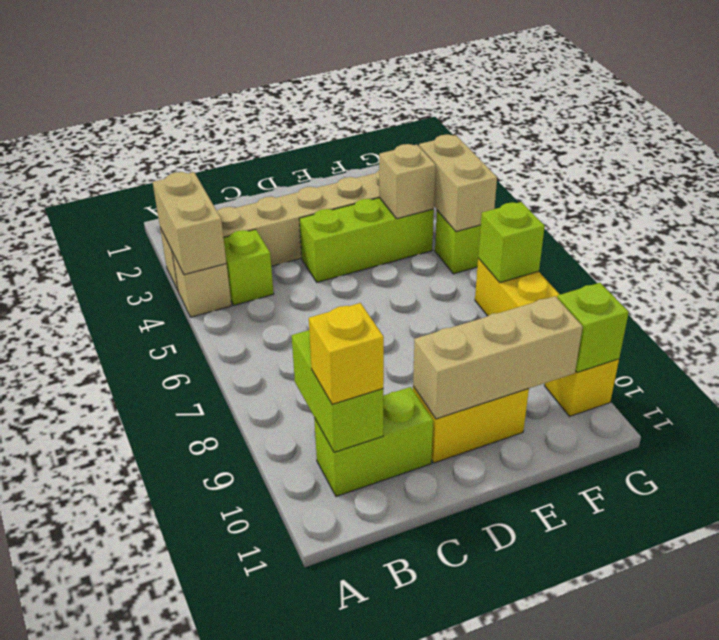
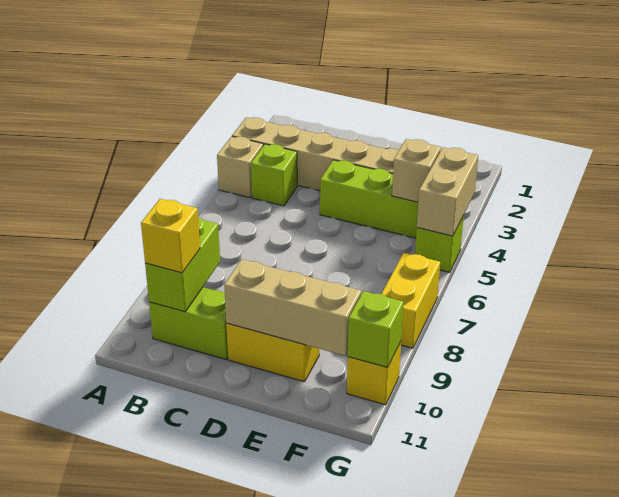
tan 1x2 brick [153,172,226,275] -> none
lime 1x1 brick [478,202,545,283] -> none

